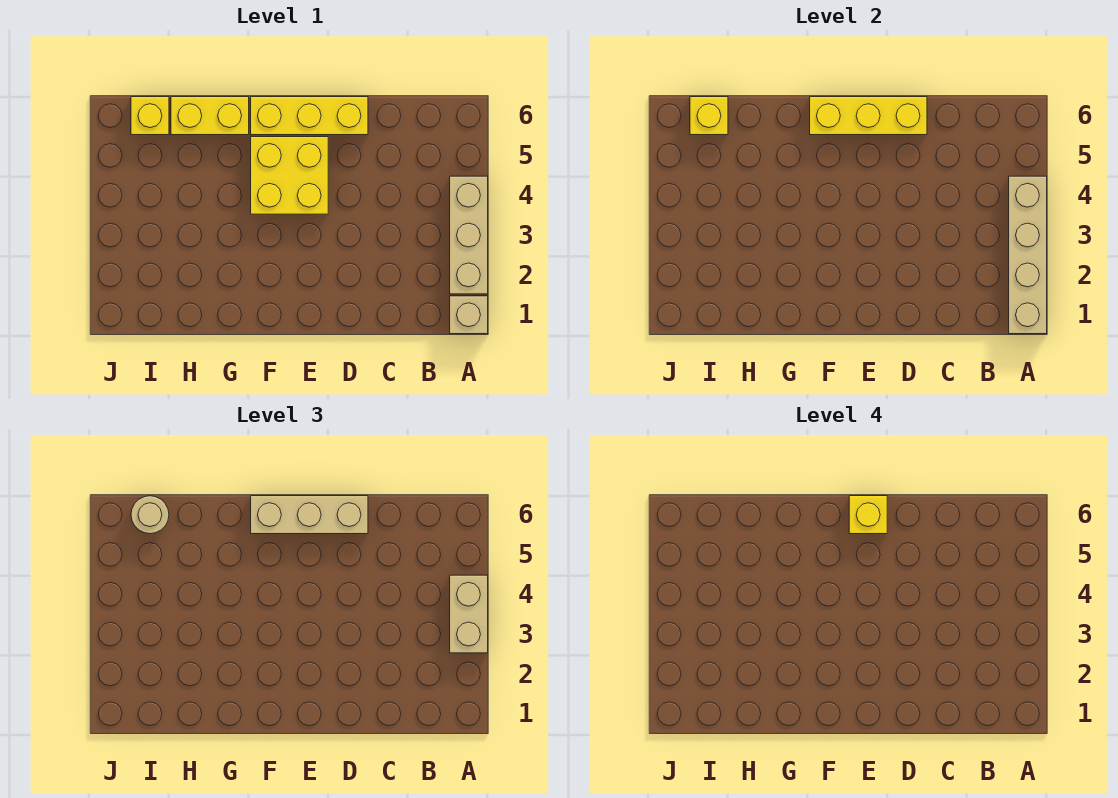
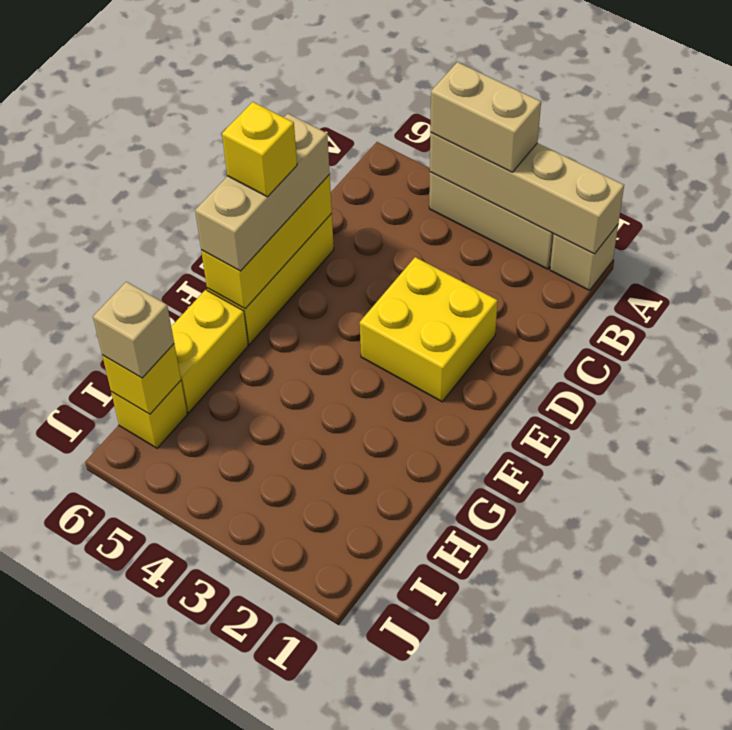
yellow 2x2 brick [251,137,328,214] -> yellow 2x2 brick moved to [360,257,498,402]
tan 1x1 round brick [131,496,169,534] -> tan 1x1 brick [93,282,174,378]

